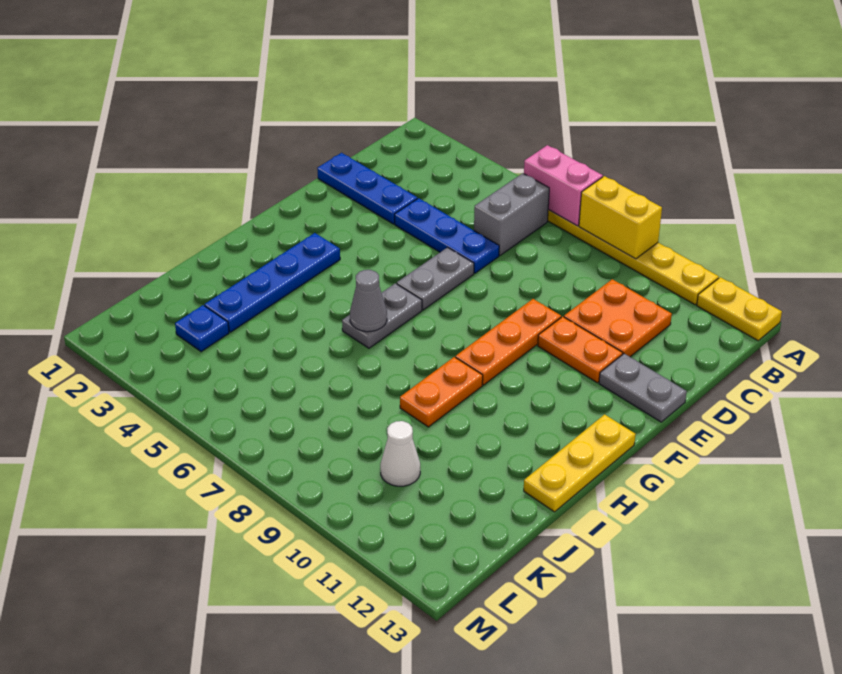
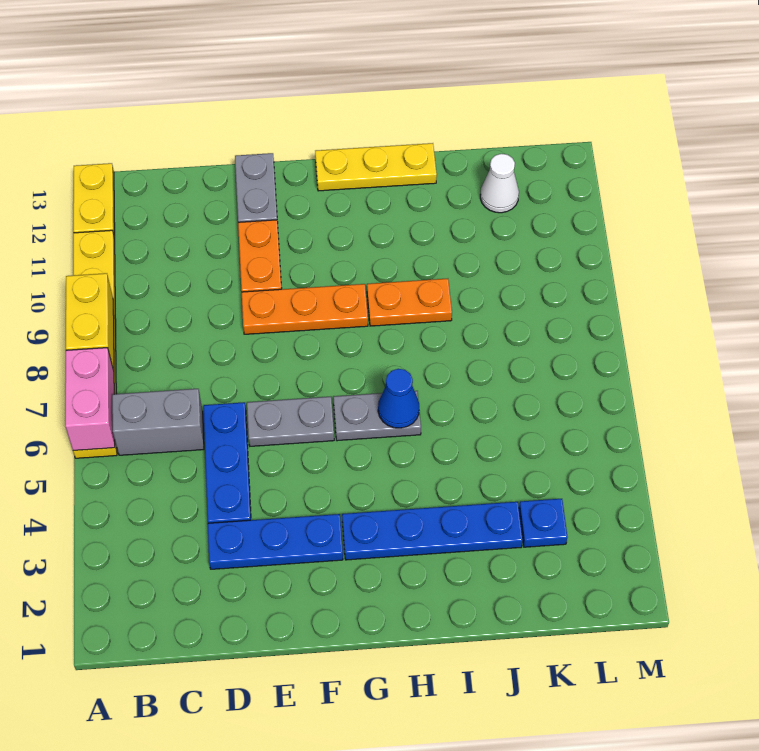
orange 2x2 plate [564,279,672,357] -> none
blue 1x3 plate [317,153,417,224] -> blue 1x3 plate turned to [208,514,343,569]
grey 1x1 cone [350,270,387,332] -> blue 1x1 cone [378,369,419,428]
white 1x1 cone [380,421,420,486] -> white 1x1 cone moved to [480,154,519,213]

